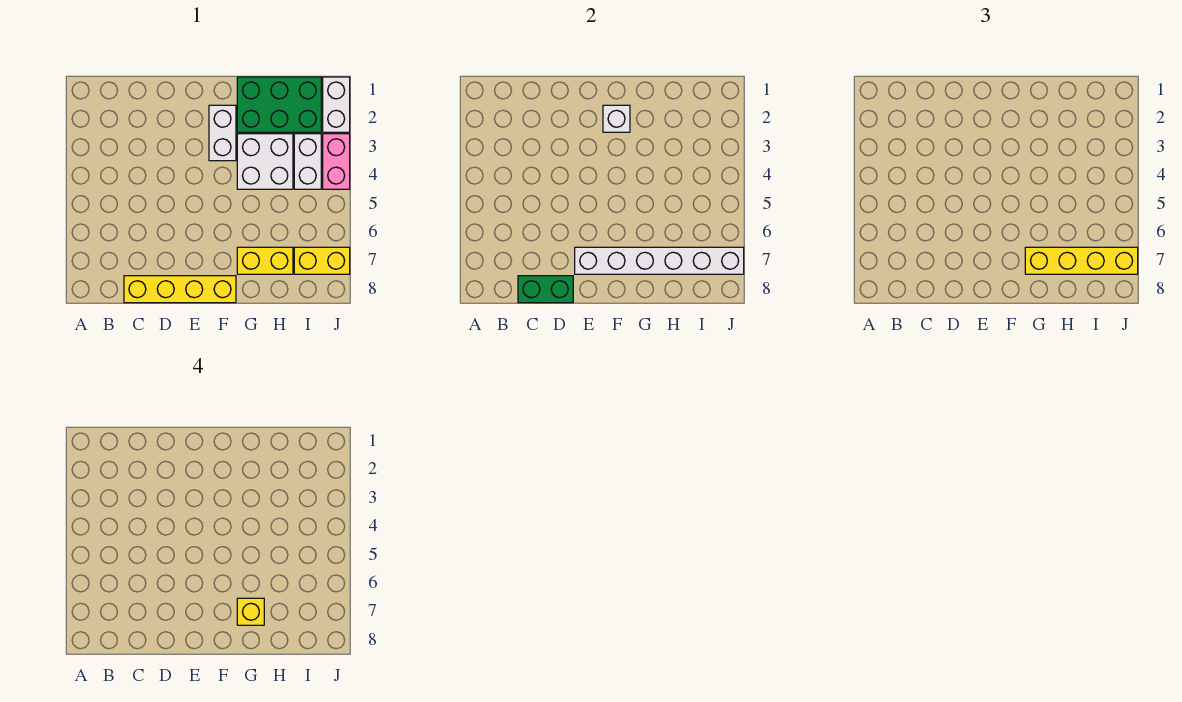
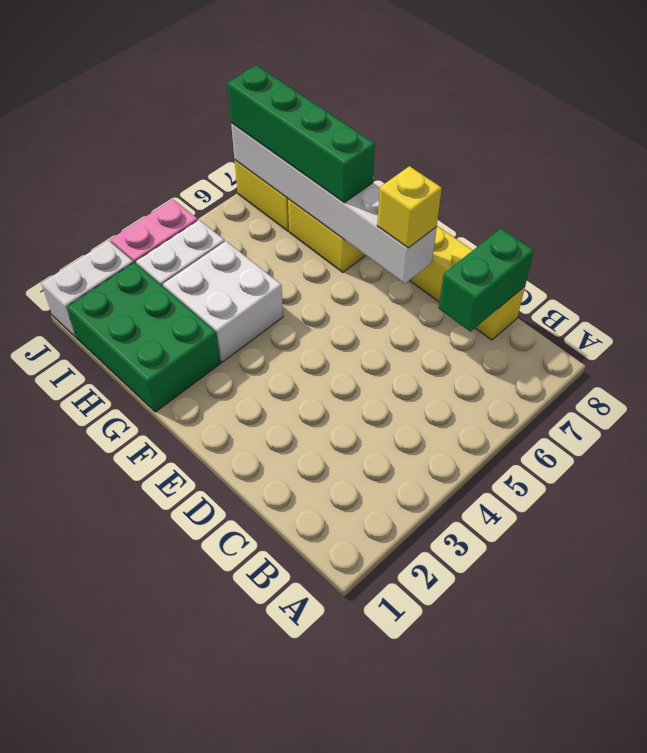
green 1x2 brick [518,276,573,303] -> green 1x2 brick turned to [439,229,534,332]
white 1x2 brick [209,105,236,161] -> none
white 1x1 brick [603,105,630,132] -> none
yellow 1x4 brick [1025,247,1138,274] -> green 1x4 brick [227,65,375,203]
yellow 1x1 brick [237,598,264,625] -> yellow 1x1 brick moved to [377,166,442,248]

